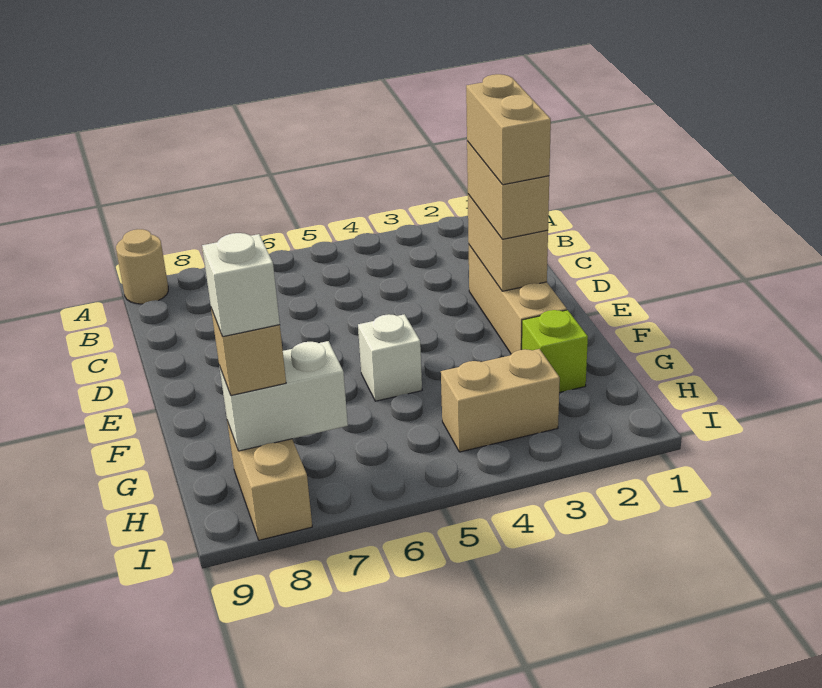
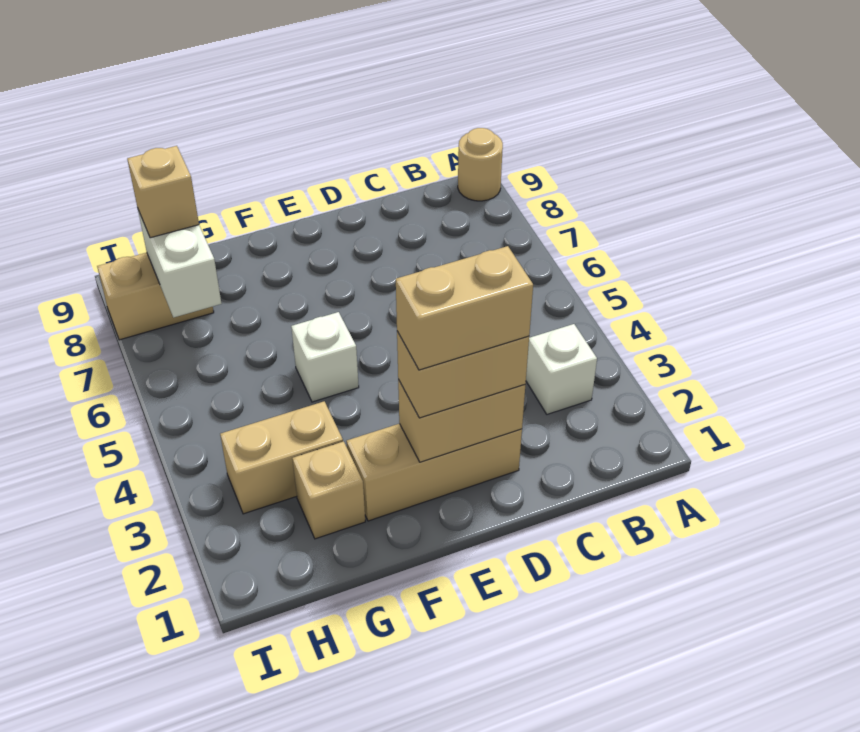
lime 1x1 brick [522,310,588,393] -> tan 1x1 brick [292,441,365,539]
tan 1x2 brick [441,349,560,452] -> tan 1x2 brick turned to [220,401,343,514]
white 1x1 brick [202,233,280,337] -> white 1x1 brick moved to [526,324,597,414]

